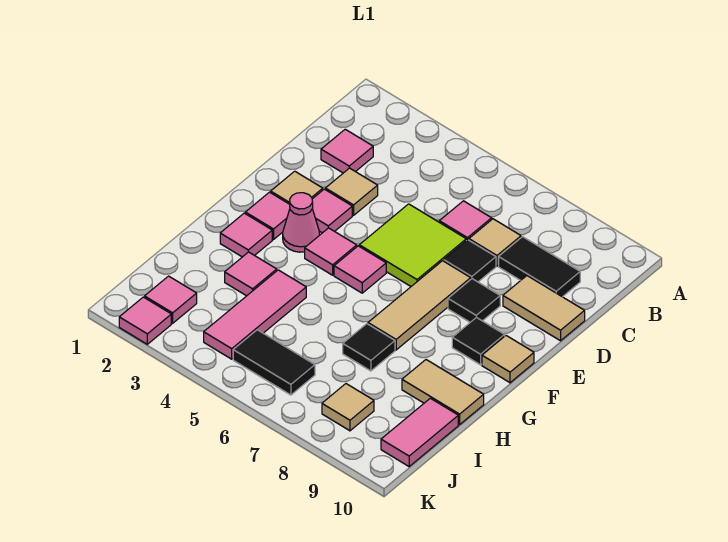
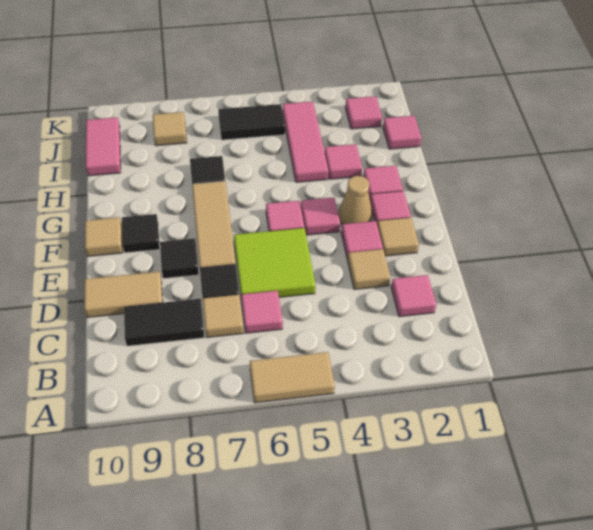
pink 1x1 cone [283,193,320,252] -> tan 1x1 cone [338,176,372,224]
tan 1x2 tile [402,360,484,425] -> tan 1x2 tile moved to [250,352,335,403]
pink 1x1 tile [119,297,171,344] -> pink 1x1 tile moved to [383,116,421,149]

